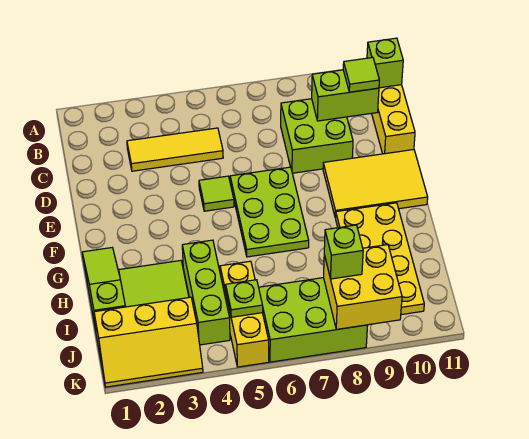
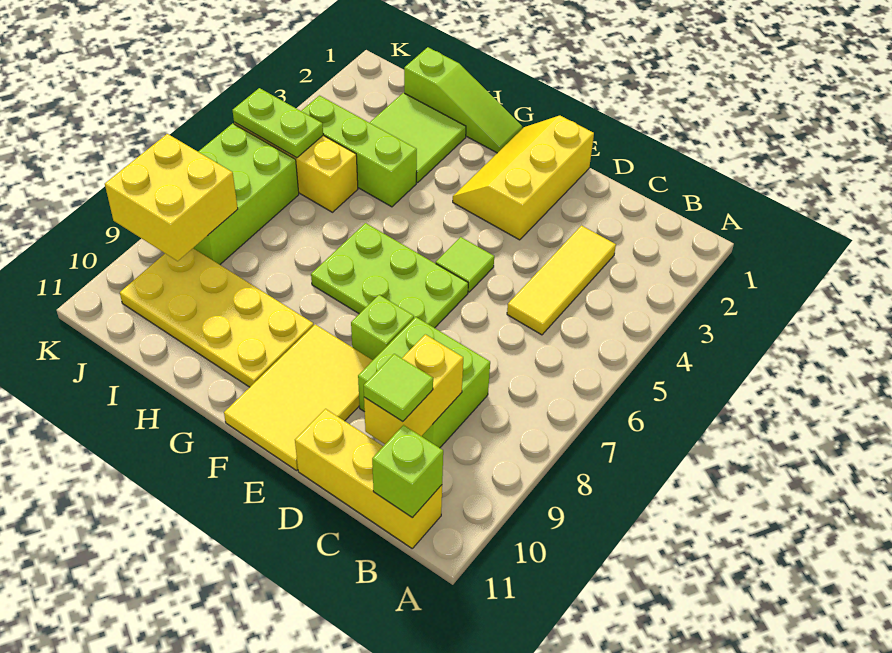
lime 1x2 brick [312,70,379,121] -> yellow 1x2 brick [364,334,463,444]
yellow 2x3 slope [94,297,203,387] -> yellow 2x3 slope moved to [453,116,594,240]
lime 1x1 plate [226,280,263,317] -> lime 1x2 plate [233,88,323,158]
lime 1x1 brick [324,225,363,279] -> lime 1x1 brick moved to [351,295,414,360]

